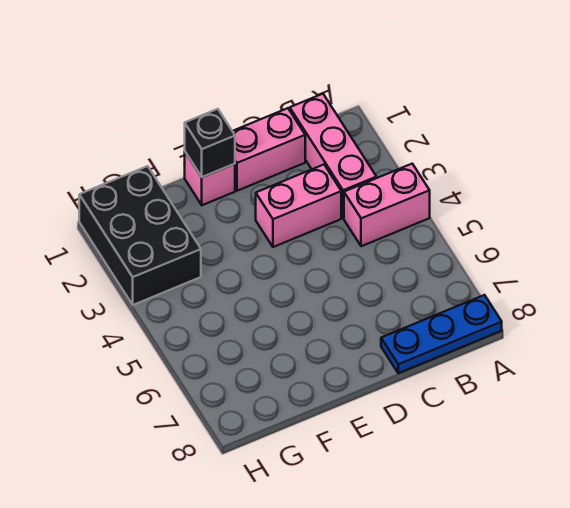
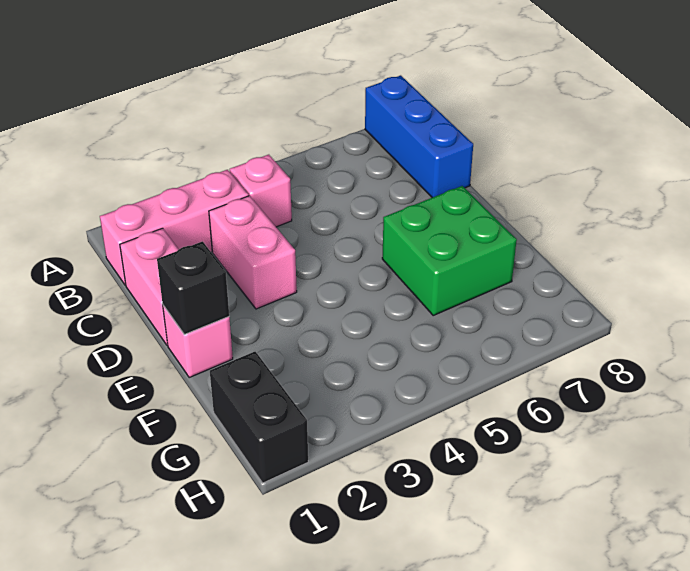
pink 1x2 brick [344,164,430,246] -> pink 1x1 brick [230,155,292,227]
blue 1x3 plate [381,295,502,373] -> blue 1x3 brick [365,75,473,198]
none -> green 2x2 brick [382,186,517,315]
black 2x3 brick [79,166,201,305] -> black 1x2 brick [210,352,308,483]

